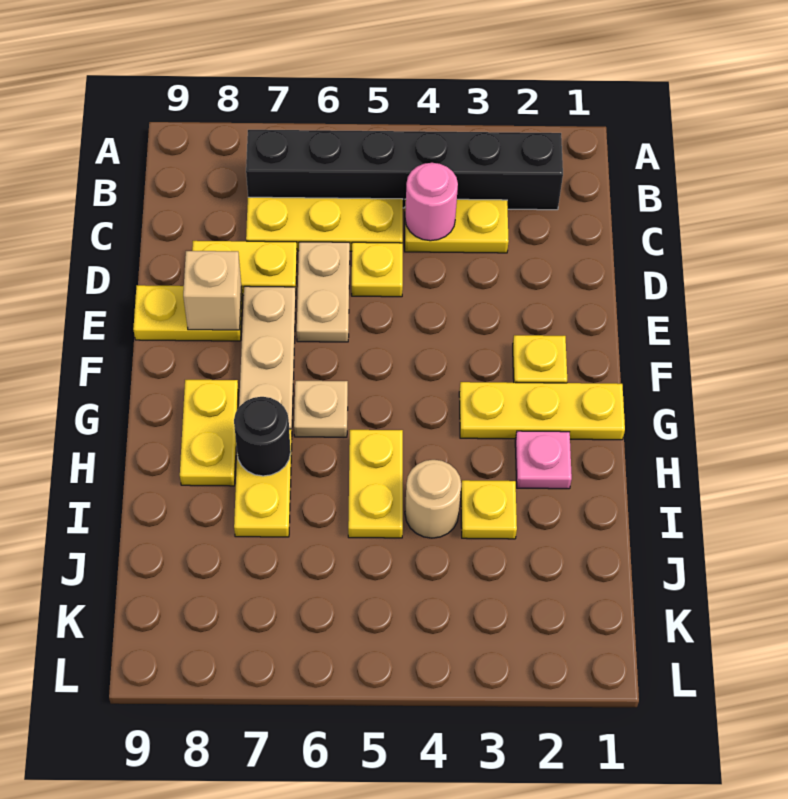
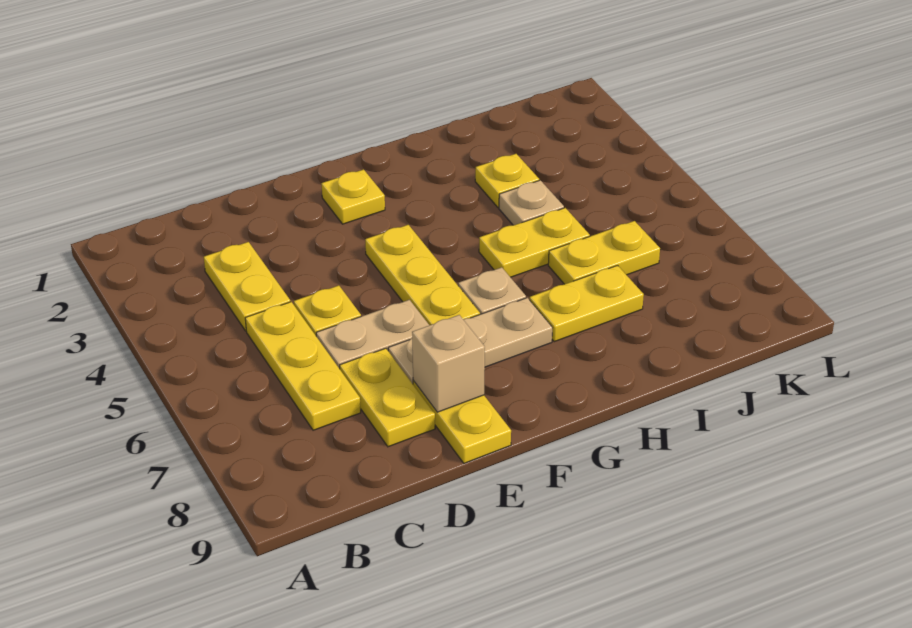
black 1x6 brick [246,130,563,210] -> none
pink 1x1 round brick [405,163,458,241] -> none
yellow 1x3 plate [459,382,625,440] -> yellow 1x3 plate moved to [365,225,480,325]
yellow 1x2 plate [180,380,239,486] -> yellow 1x2 plate moved to [548,221,660,284]
pink 1x1 plate [515,431,572,489] -> none
black 1x1 round brick [234,397,291,476] -> none
tan 1x1 round brick [405,460,461,538] -> tan 1x1 plate [499,180,564,225]

